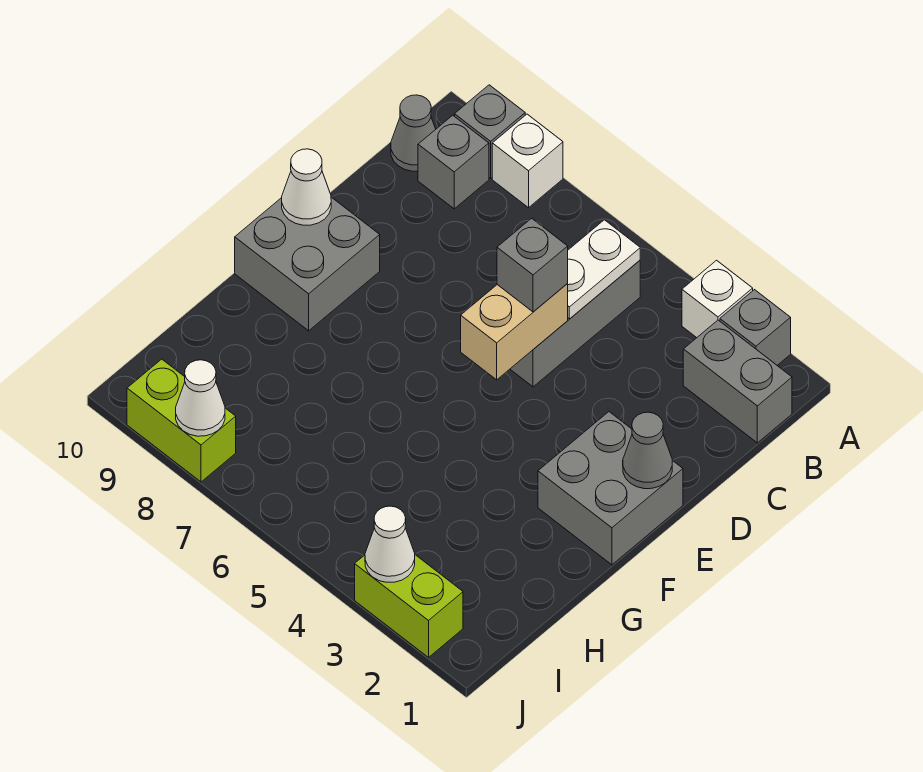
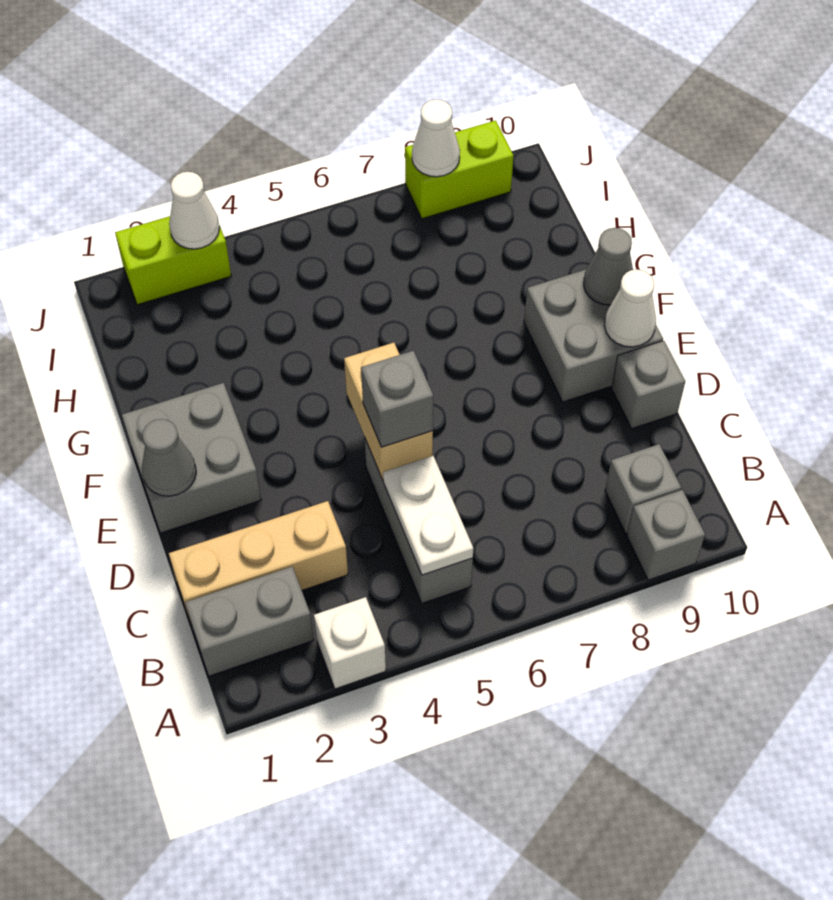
grey 1x1 brick [720,290,791,365] -> grey 1x1 brick moved to [612,341,685,429]
white 1x1 brick [492,114,563,208] -> none
grey 1x1 cone [391,95,436,171] -> grey 1x1 cone moved to [584,228,633,305]
none -> tan 1x3 brick [169,501,348,623]

